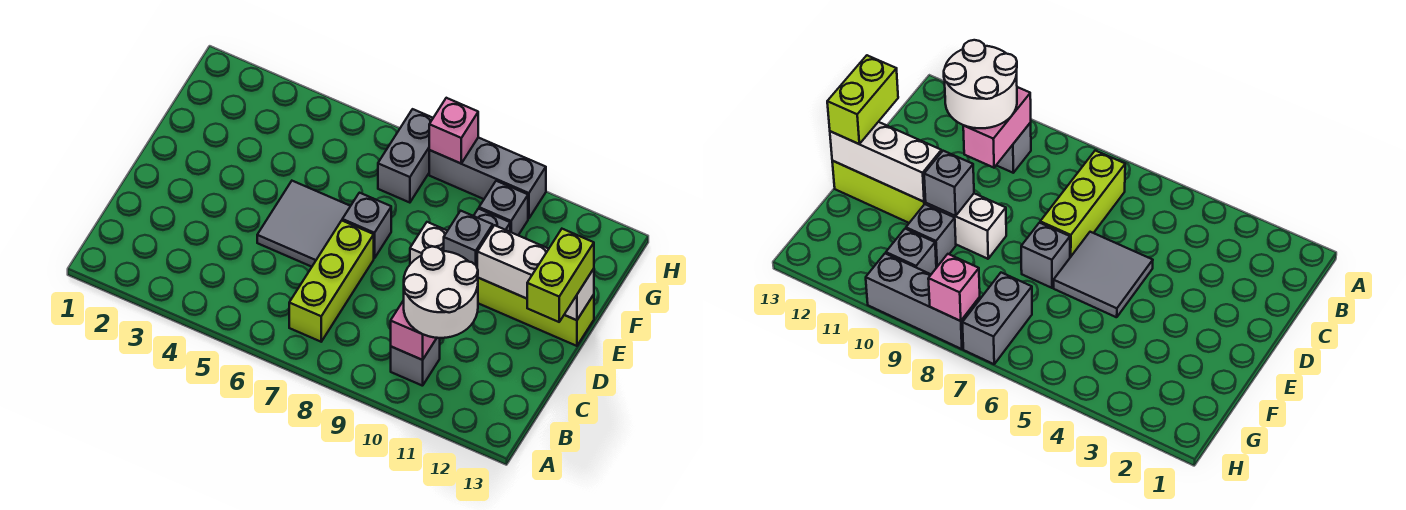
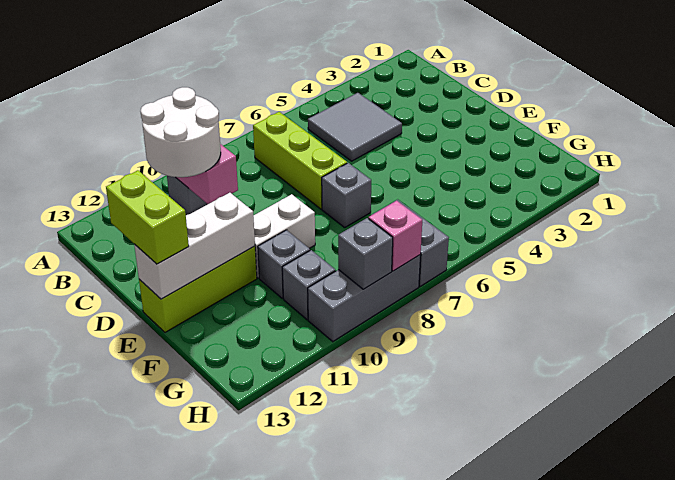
grey 2x2 tile [257,181,350,267] -> grey 2x2 tile moved to [308,93,402,161]
grey 1x1 brick [444,211,493,266] -> grey 1x1 brick moved to [338,218,393,289]

